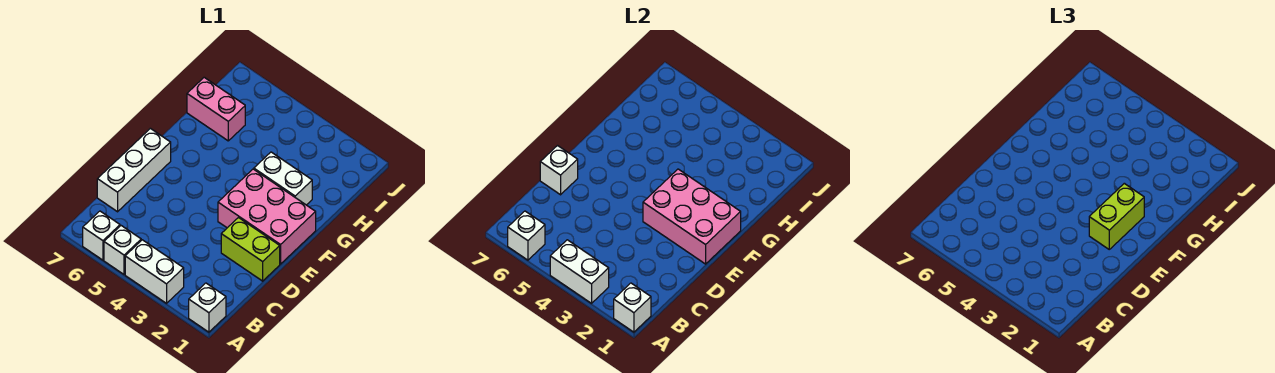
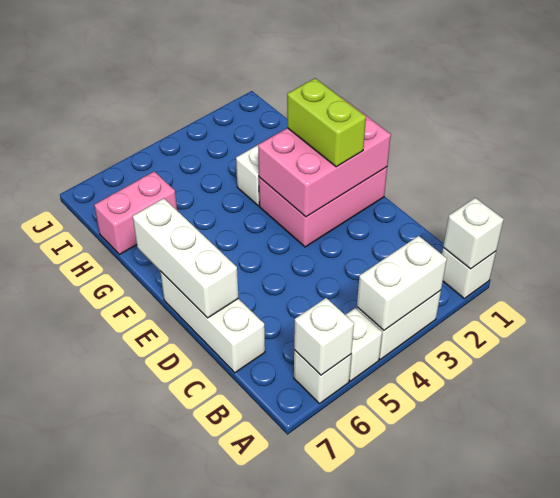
lime 1x2 brick [221,218,280,281] -> none
white 1x1 brick [540,146,578,195] -> white 1x3 brick [133,198,238,318]

